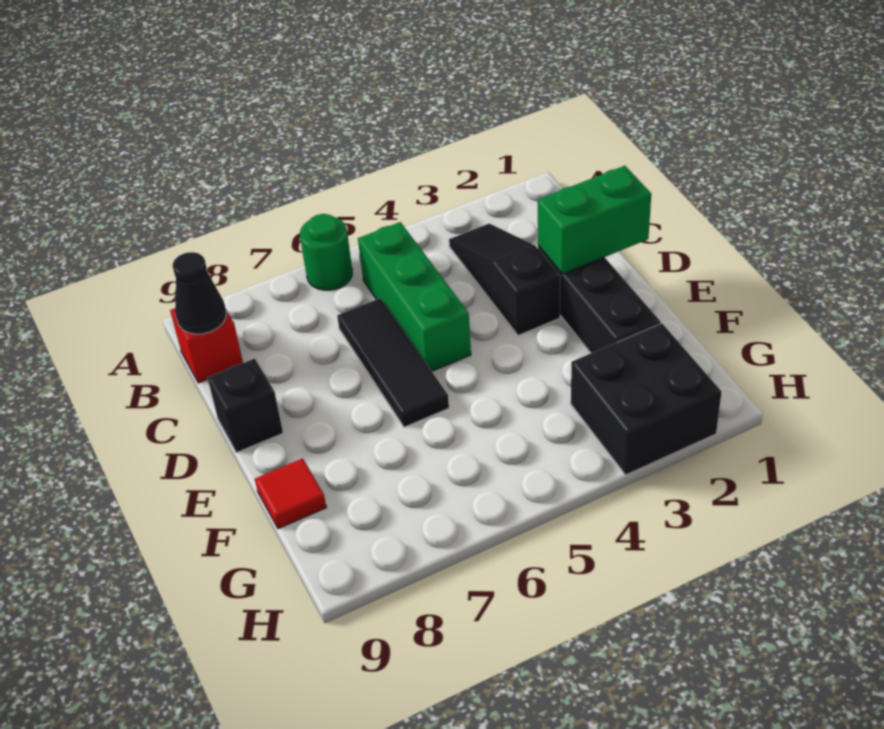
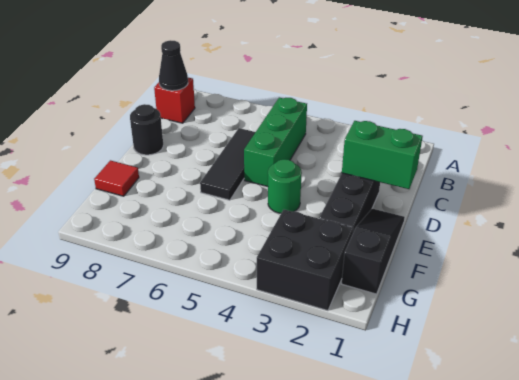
green 1x1 round brick [300,214,352,290] -> green 1x1 round brick moved to [268,159,302,213]
black 1x3 slope [449,224,560,335] -> black 1x3 slope moved to [342,209,405,294]
black 1x1 brick [207,358,283,453] -> black 1x1 round brick [130,104,163,155]

